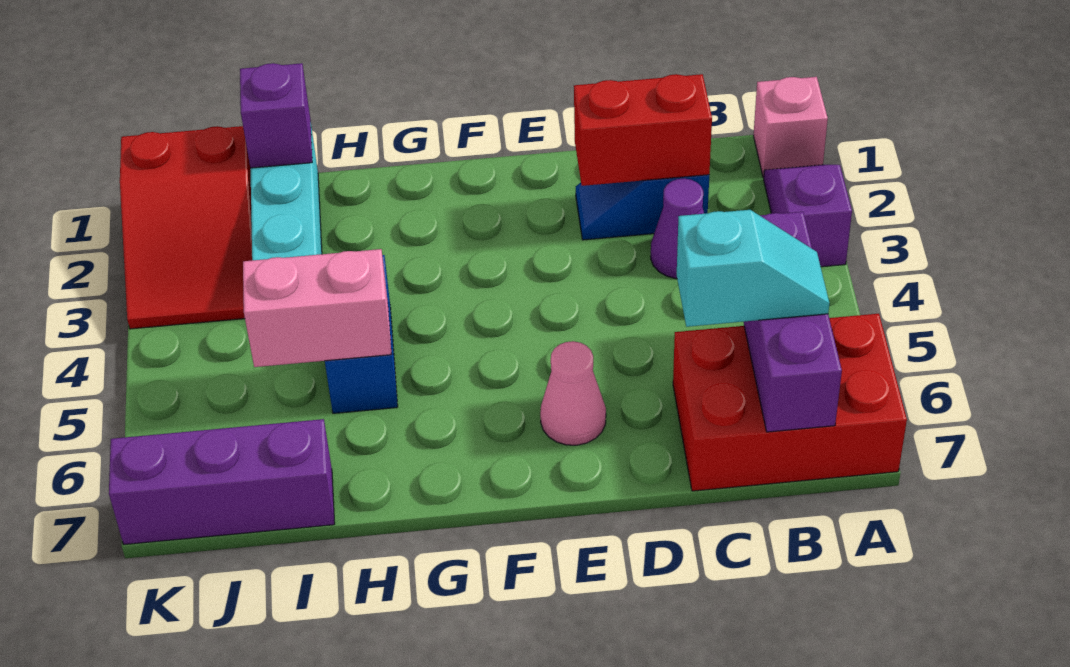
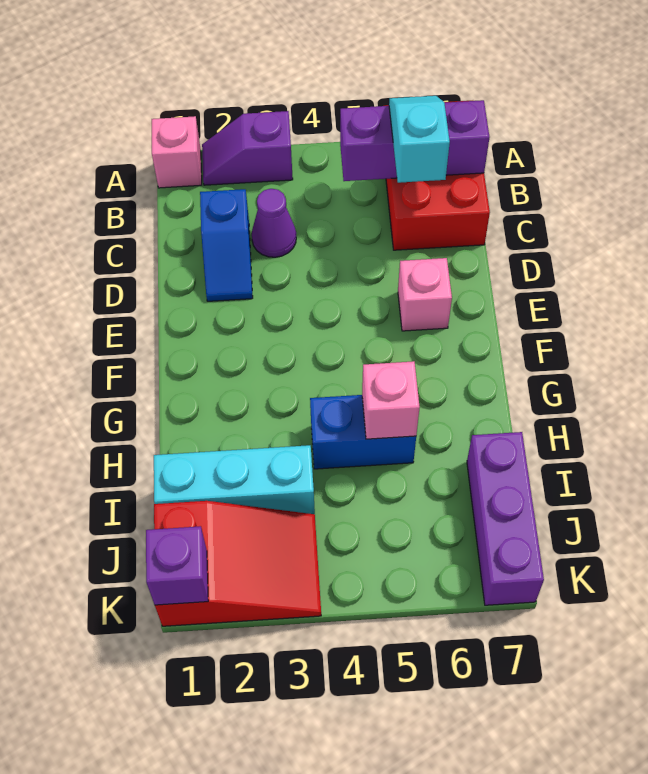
red 1x2 brick [574,74,712,186] -> none
pink 1x1 cone [540,341,606,445] -> pink 1x1 brick [398,258,452,331]
pink 1x2 brick [243,249,392,367] -> pink 1x1 brick [362,361,420,439]
purple 1x1 brick [240,63,312,168] -> purple 1x1 brick moved to [146,526,208,605]

